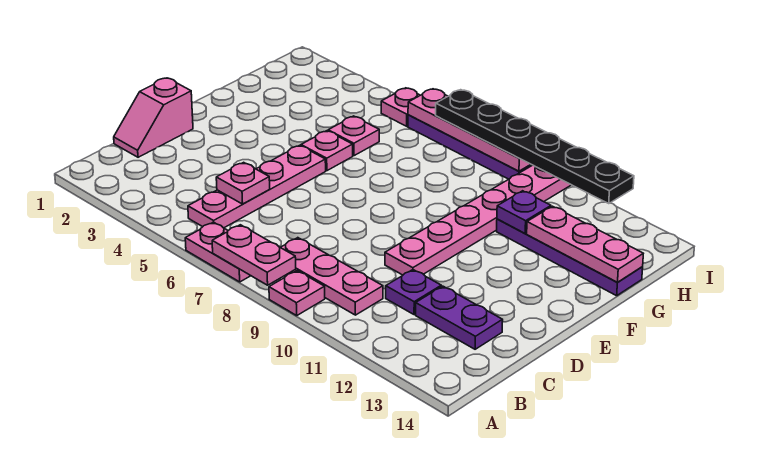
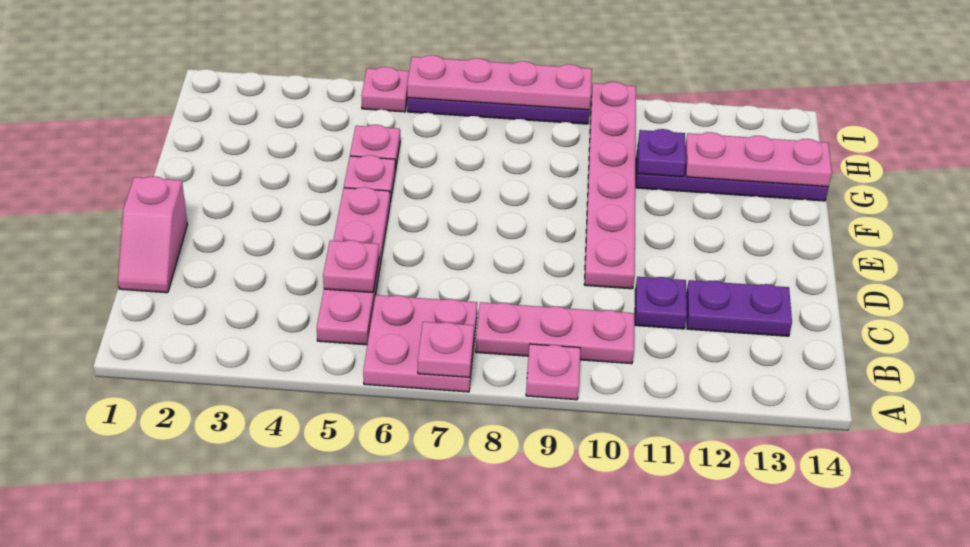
pink 1x2 plate [185,222,251,282] -> pink 2x2 plate [363,295,477,392]
pink 1x2 plate [212,225,296,285] -> pink 1x1 plate [418,322,474,377]
black 1x6 plate [436,90,634,203] -> none

